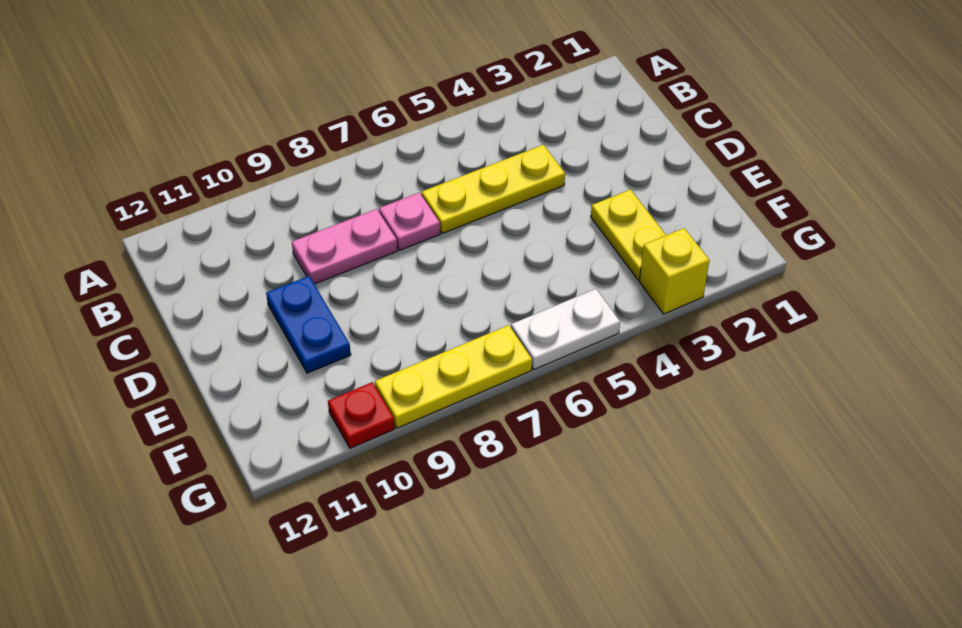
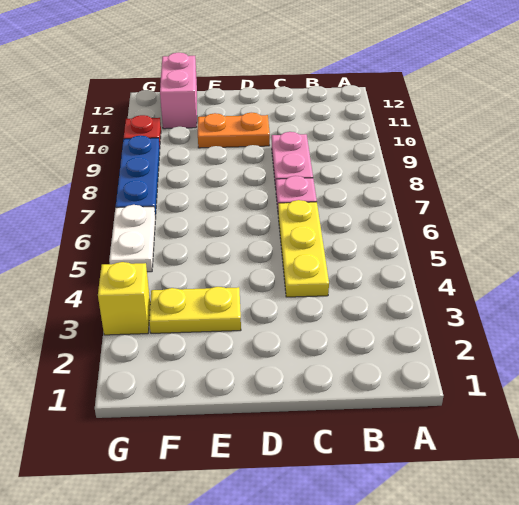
blue 1x2 plate [266,276,351,373] -> orange 1x2 plate [198,113,270,148]
none -> pink 1x2 brick [160,52,197,129]
yellow 1x3 plate [375,325,532,428] -> blue 1x3 plate [116,136,160,216]

